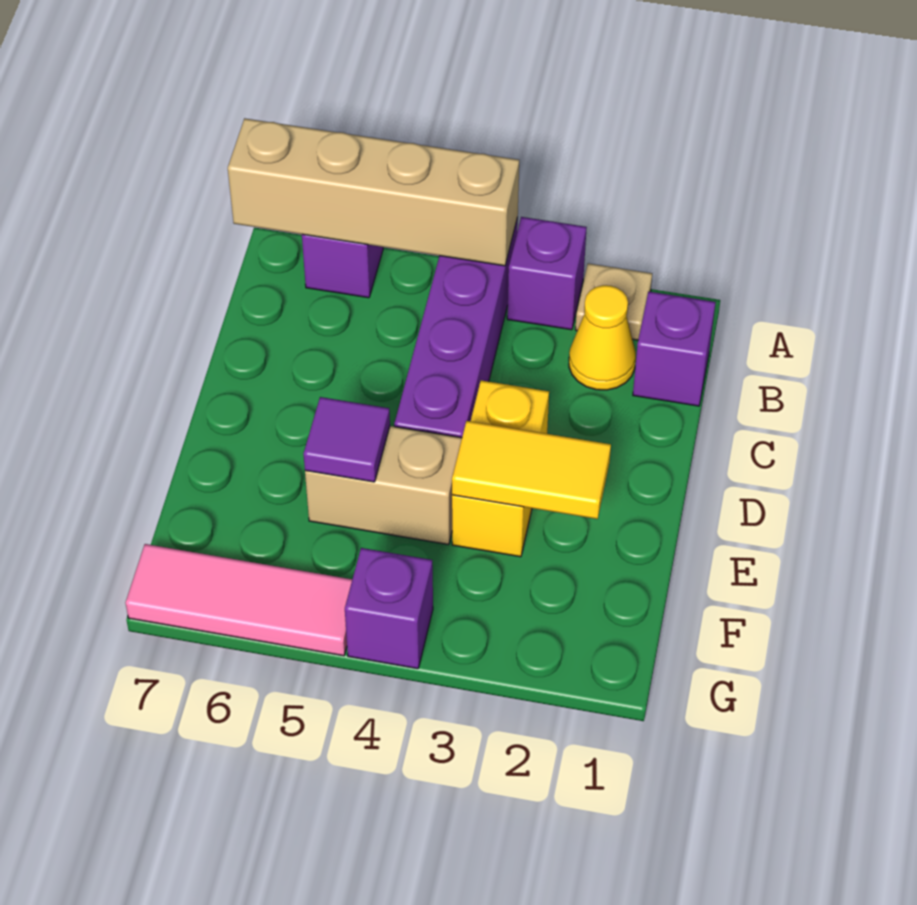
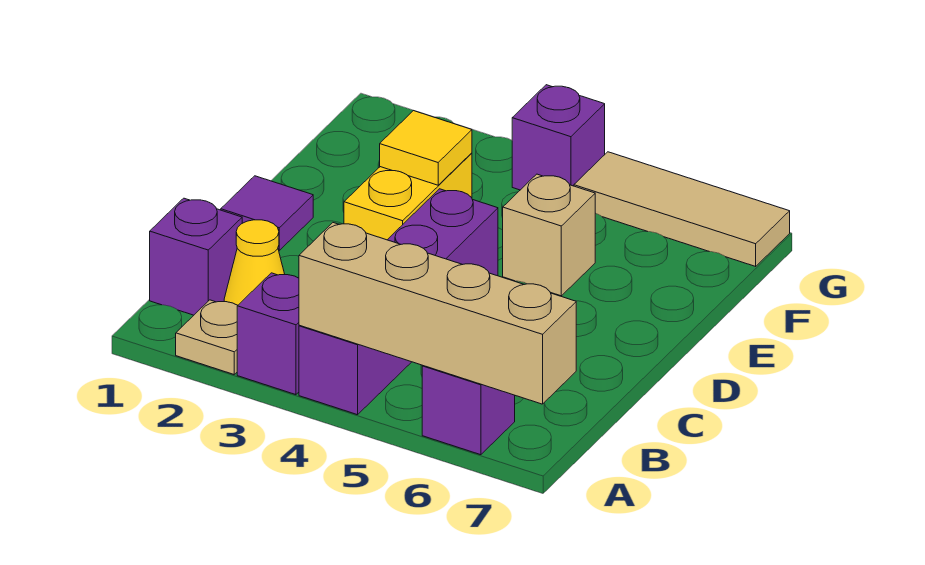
yellow 1x2 tile [452,421,611,519] -> yellow 1x1 tile [380,111,472,185]
tan 1x2 brick [305,426,462,545] -> tan 1x1 brick [503,174,595,296]
purple 1x1 tile [304,397,390,482] -> purple 1x1 tile moved to [221,176,313,250]
pink 1x3 tile [126,544,352,656] -> tan 1x3 tile [574,152,790,266]

